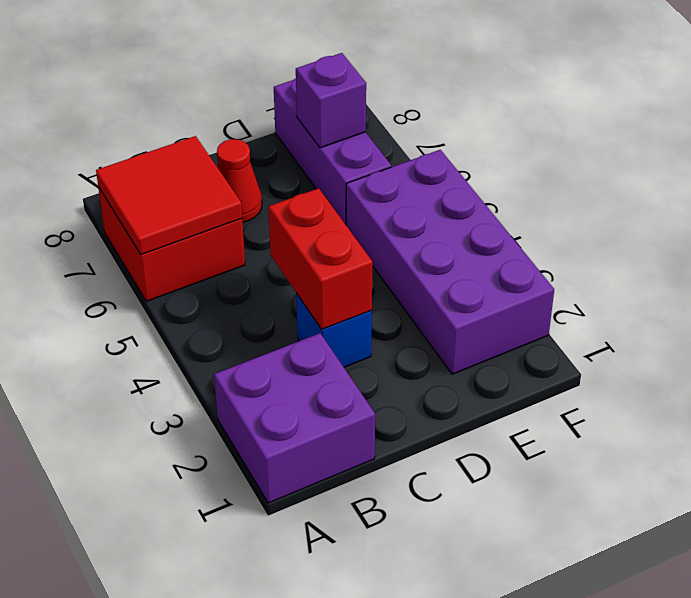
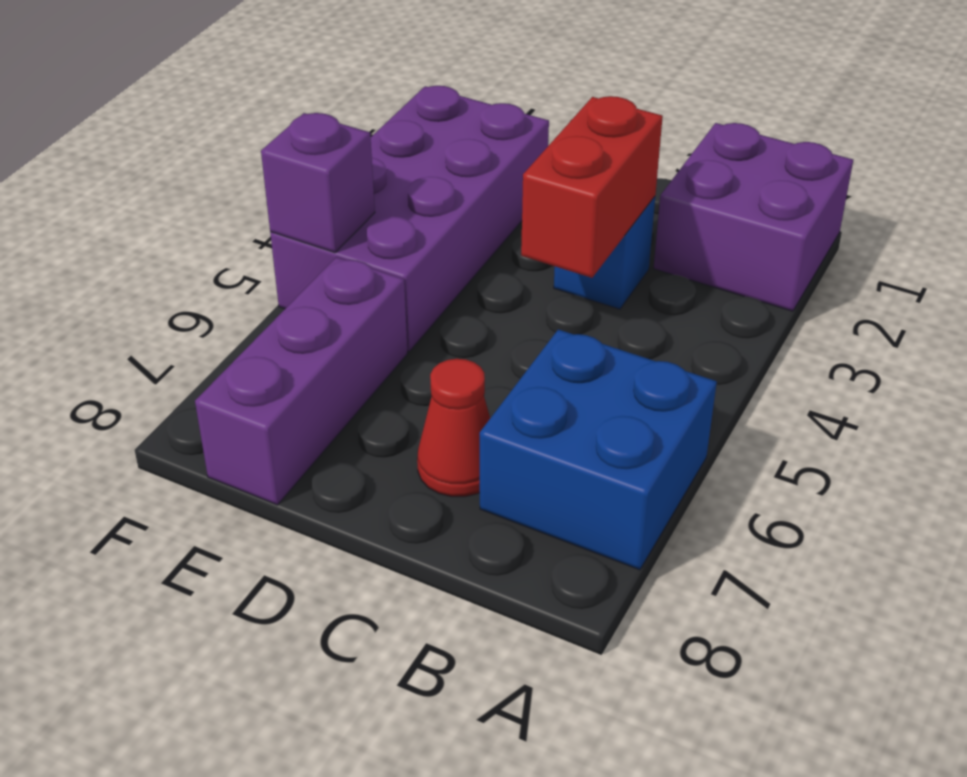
red 2x2 brick [98,187,245,301] -> blue 2x2 brick [480,329,717,570]
red 2x2 tile [96,136,242,254] -> none
purple 1x1 brick [296,53,366,148] -> purple 1x1 brick moved to [261,113,375,253]

